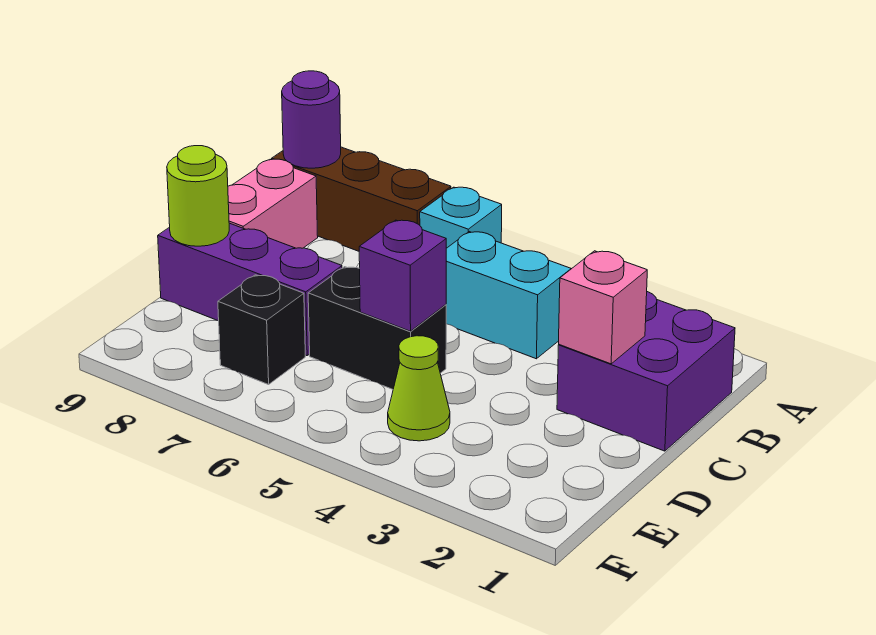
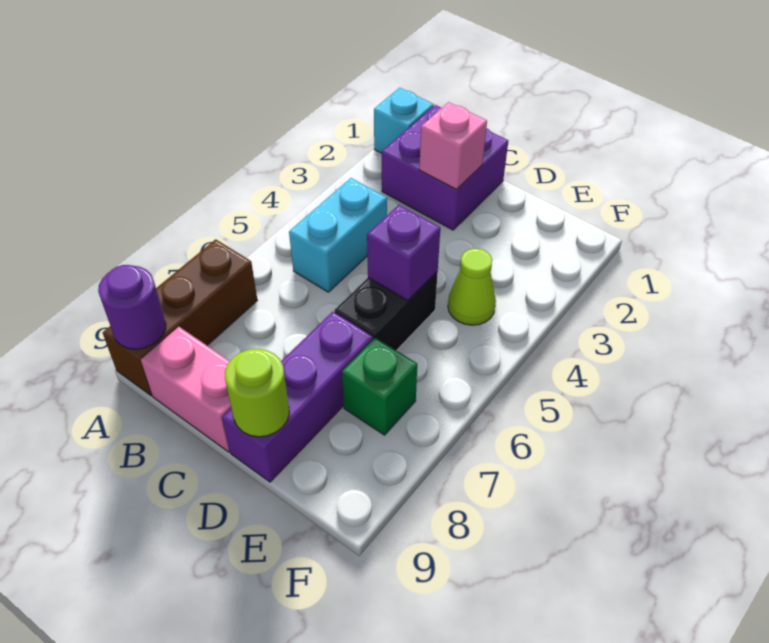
cyan 1x1 brick [420,187,502,248] -> cyan 1x1 brick moved to [374,88,434,153]
black 1x1 brick [218,275,305,385] -> green 1x1 brick [342,338,417,435]

